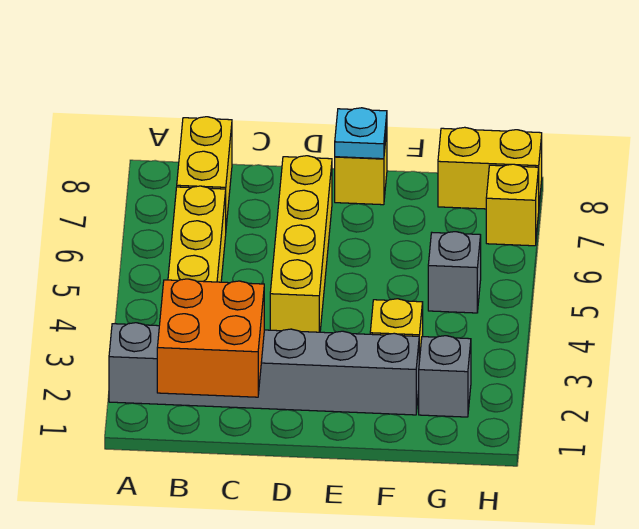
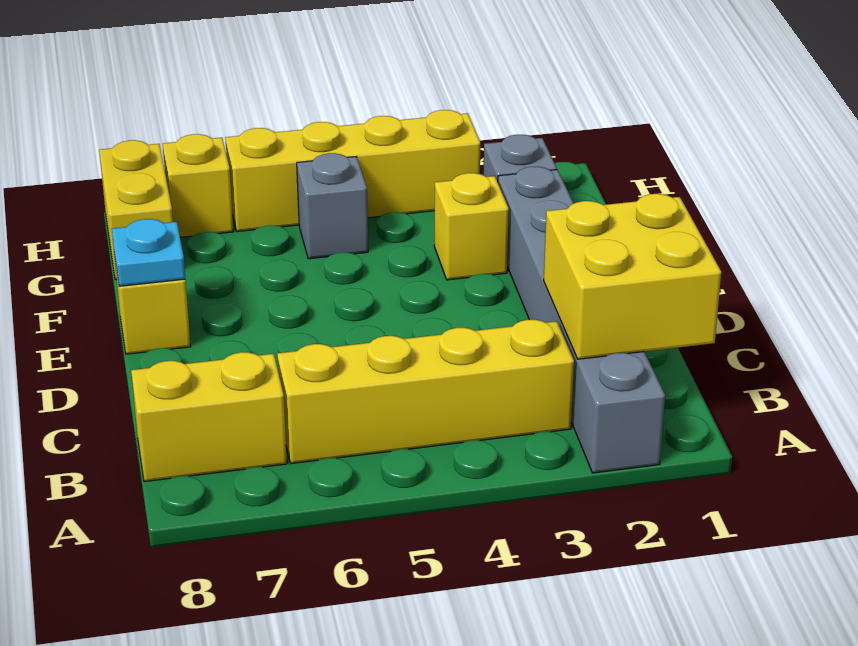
orange 2x2 brick [157,279,264,397] -> yellow 2x2 brick [544,194,721,359]
yellow 1x4 brick [270,156,332,332] -> yellow 1x4 brick moved to [225,110,480,232]

